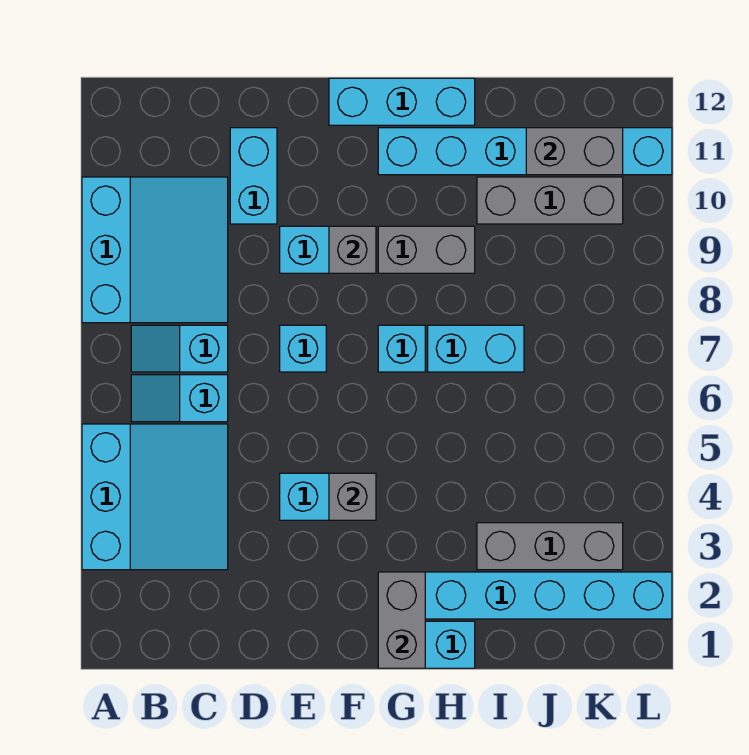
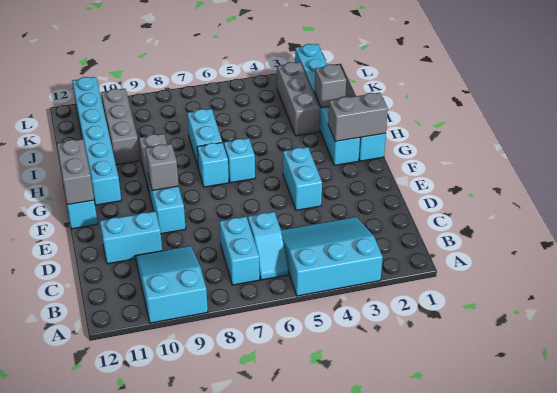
cyan 3x3 slope [82,177,228,323] -> cyan 2x3 slope [135,246,208,323]
cyan 1x2 slope [131,325,228,372] -> cyan 1x2 brick [219,217,260,285]
cyan 1x1 brick [280,325,326,372] -> cyan 1x1 brick moved to [224,138,255,183]
grey 1x1 brick [329,473,376,520] -> grey 1x1 brick moved to [315,64,346,108]
grey 1x2 brick [526,128,623,175] -> grey 1x2 brick moved to [57,139,94,205]

